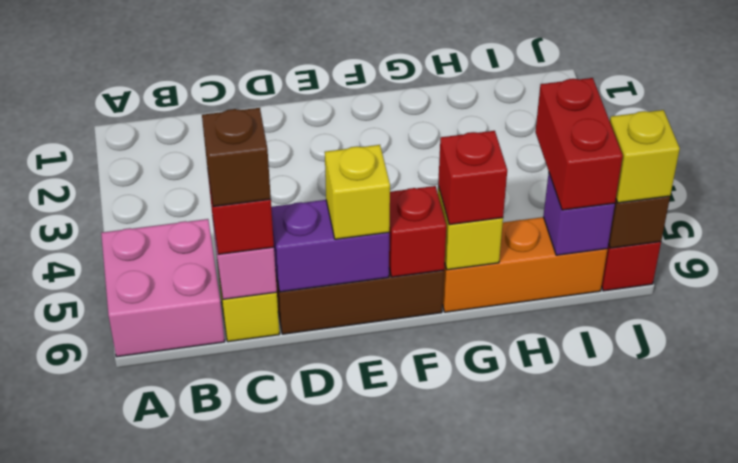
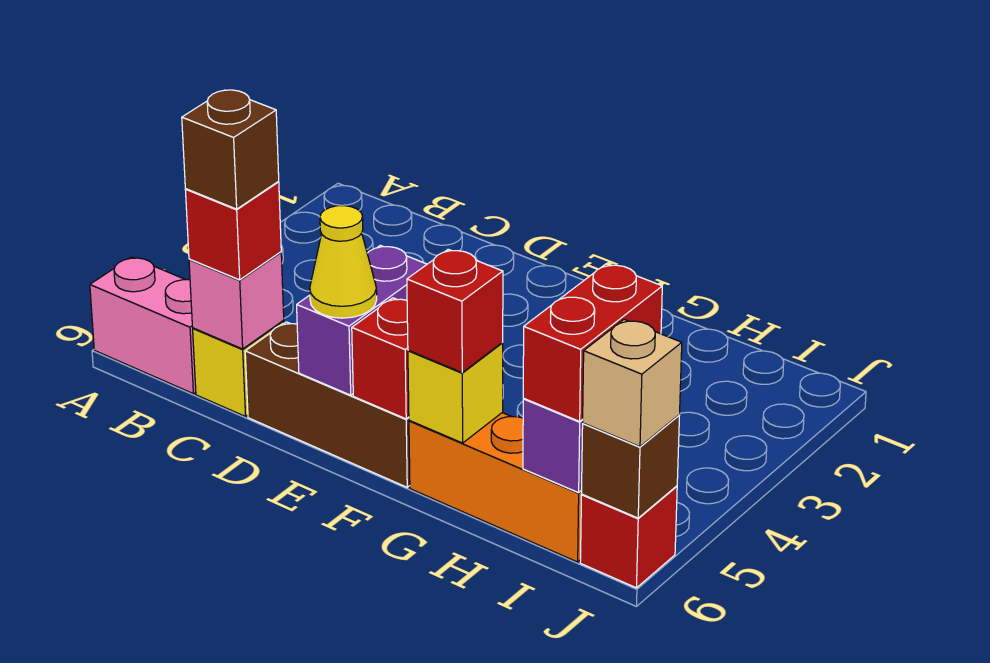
pink 2x2 brick [101,219,225,357] -> pink 1x2 brick [90,257,196,394]
purple 1x2 brick [271,200,389,292] -> purple 1x2 brick turned to [297,245,427,395]
yellow 1x1 brick [325,145,390,239] -> yellow 1x1 cone [310,206,377,318]
yellow 1x1 brick [610,110,680,203] -> tan 1x1 brick [583,319,682,447]

